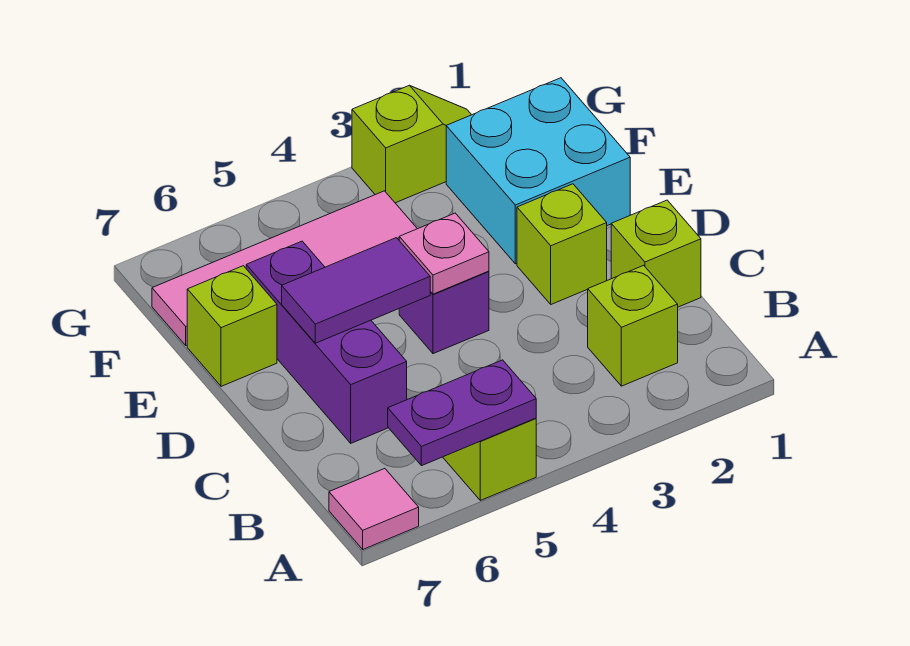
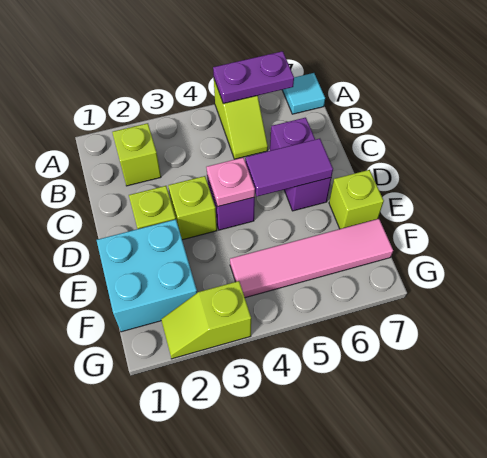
pink 1x1 tile [329,469,419,549] -> cyan 1x1 tile [282,73,325,114]
lime 1x1 brick [611,200,701,307] -> lime 1x1 brick moved to [168,176,217,240]
purple 1x3 brick [246,241,407,443] -> purple 1x2 brick [270,118,331,211]

